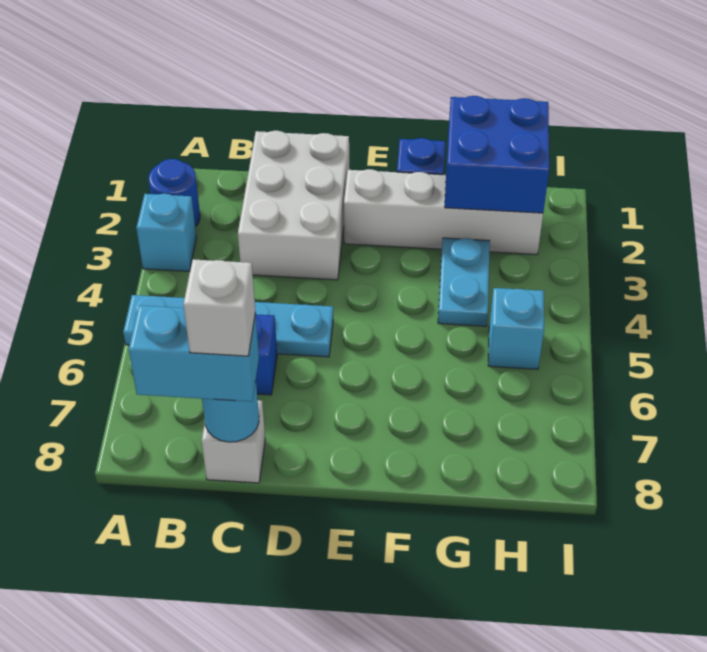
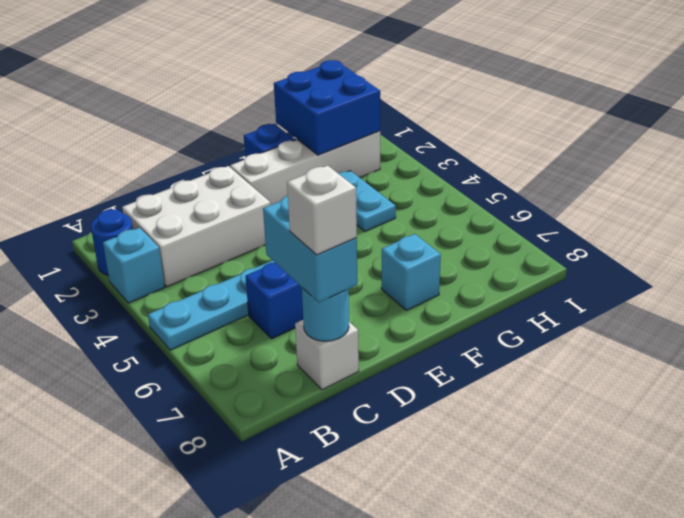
cyan 1x2 brick [129,305,259,402] -> cyan 1x2 brick turned to [263,196,357,302]
white 2x3 brick [238,131,349,280] -> white 2x3 brick turned to [122,166,271,287]
cyan 1x1 brick [488,288,544,369] -> cyan 1x1 brick moved to [381,234,441,310]

